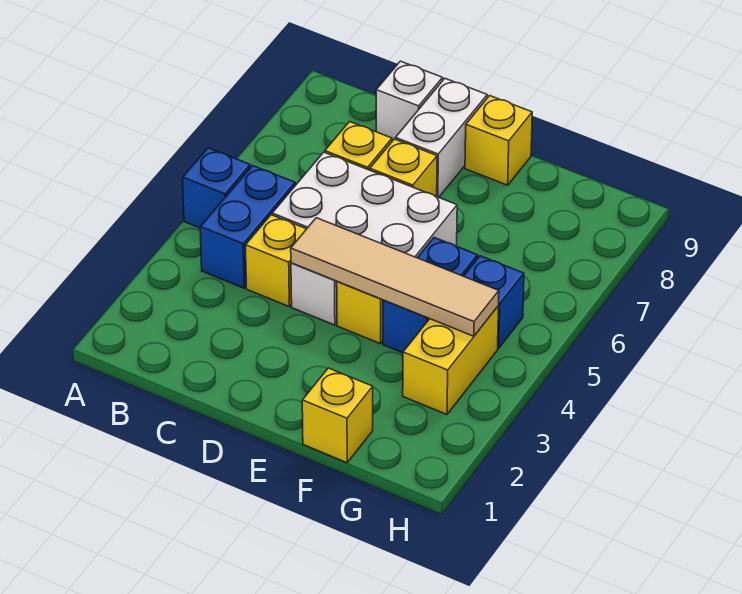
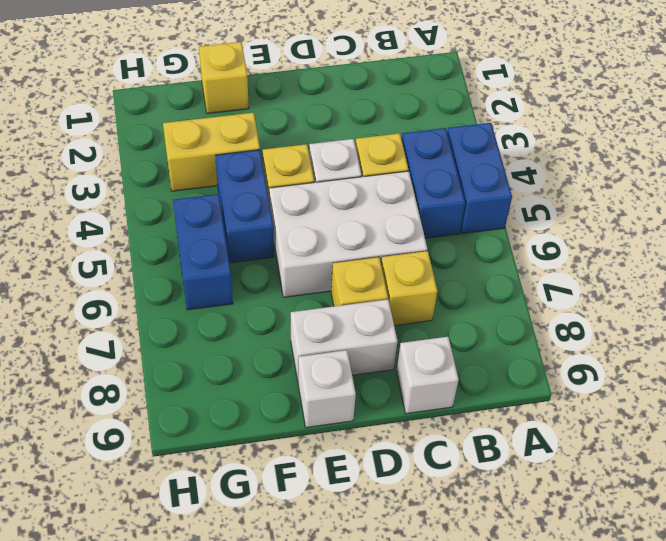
blue 1x1 brick [183,148,251,228] -> blue 1x2 brick [447,123,512,234]
tan 1x4 tile [291,218,499,336] -> none
white 1x2 brick [395,79,487,197] -> white 1x2 brick turned to [291,299,398,381]
yellow 1x1 brick [465,96,532,185] -> white 1x1 brick [298,350,356,428]
yellow 1x2 brick [403,306,499,414] -> yellow 1x2 brick turned to [163,113,260,191]
blue 1x1 brick [464,256,524,348] -> blue 1x2 brick [173,194,233,310]

